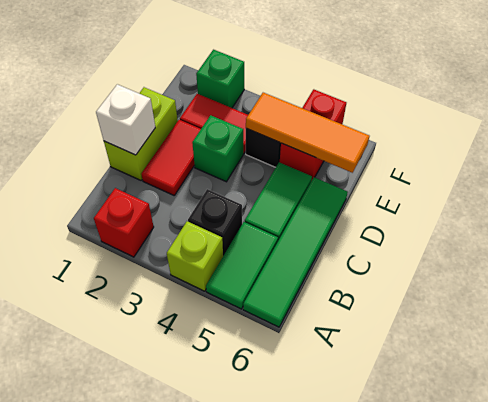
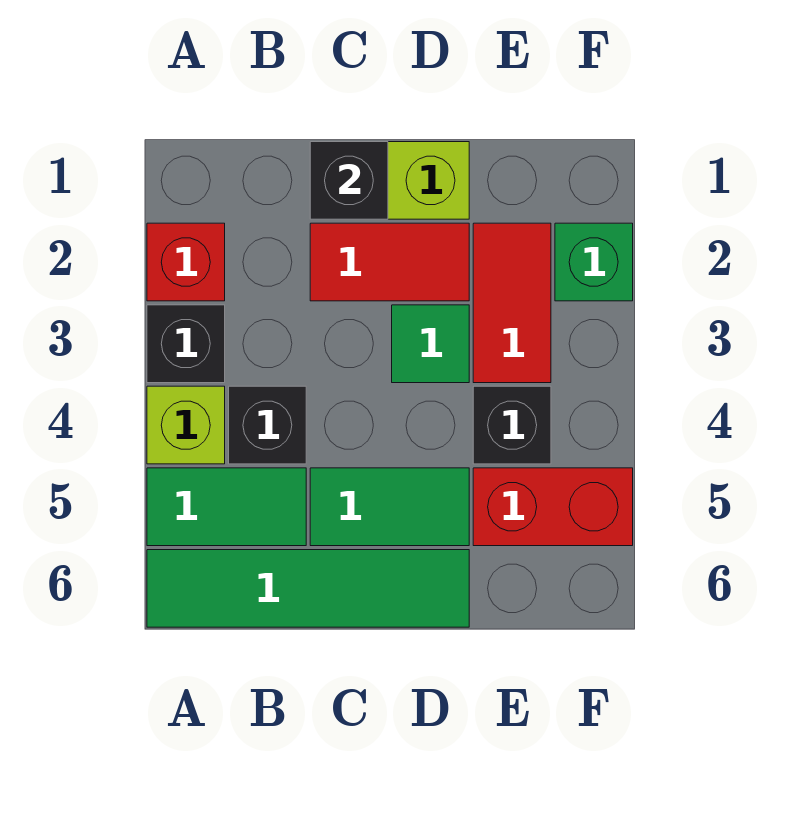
none -> black 1x1 brick [147,305,225,383]
white 1x1 brick [96,84,155,155] -> black 1x1 brick [310,142,388,219]
green 1x1 brick [192,115,243,182] -> green 1x1 tile [392,305,469,383]
orange 1x3 tile [246,93,369,173] -> none

